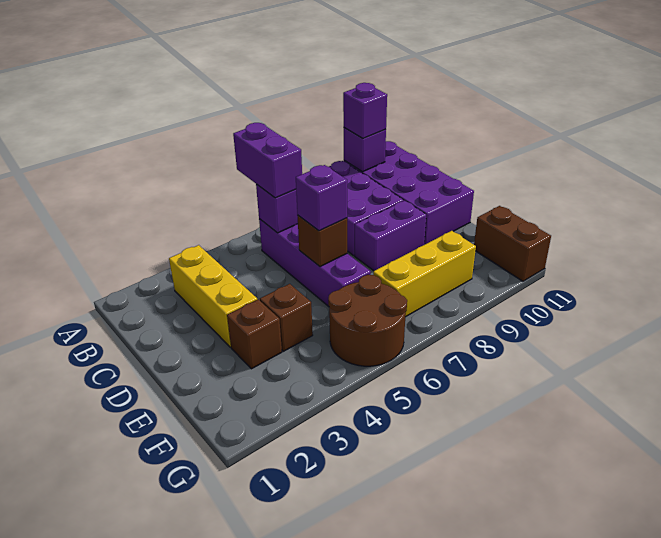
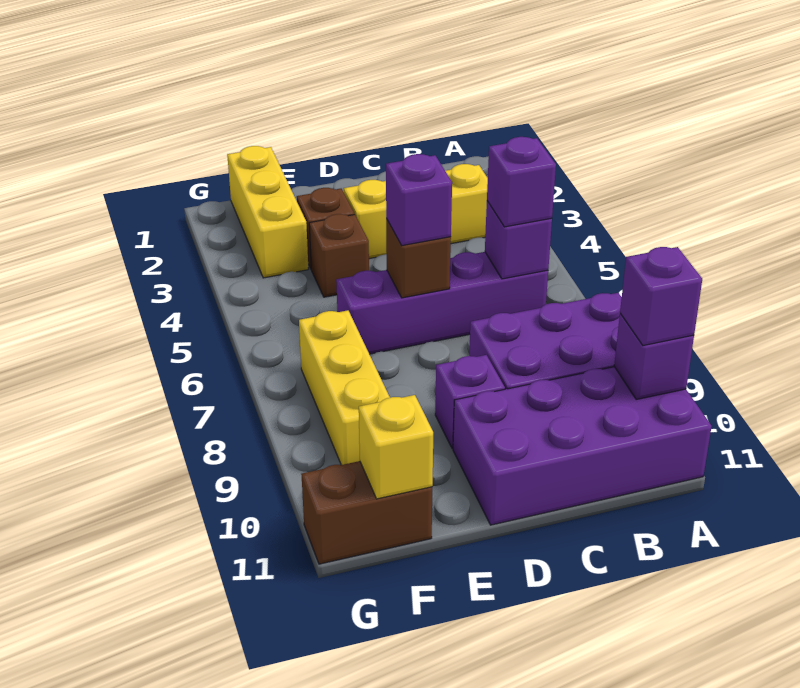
purple 1x2 brick [233,123,302,198] -> purple 1x1 brick [487,137,556,227]
purple 1x2 brick [355,201,426,271] -> purple 1x1 brick [435,355,505,449]
none -> yellow 1x3 brick [227,146,308,278]
brown 2x2 round brick [328,275,407,366] -> none
none -> yellow 1x1 brick [359,395,433,499]

